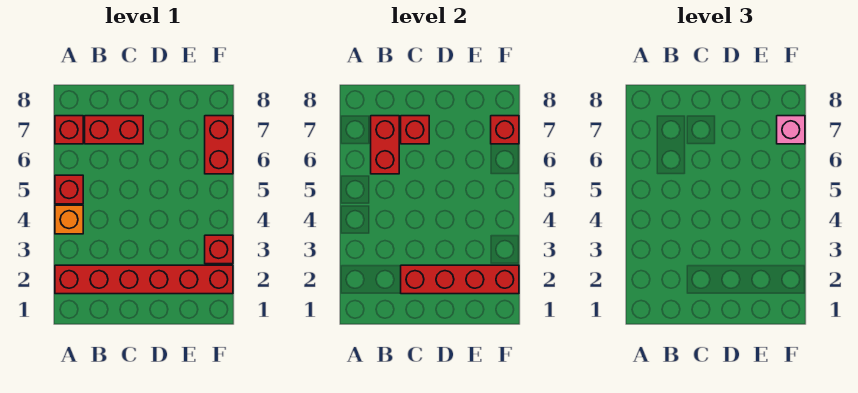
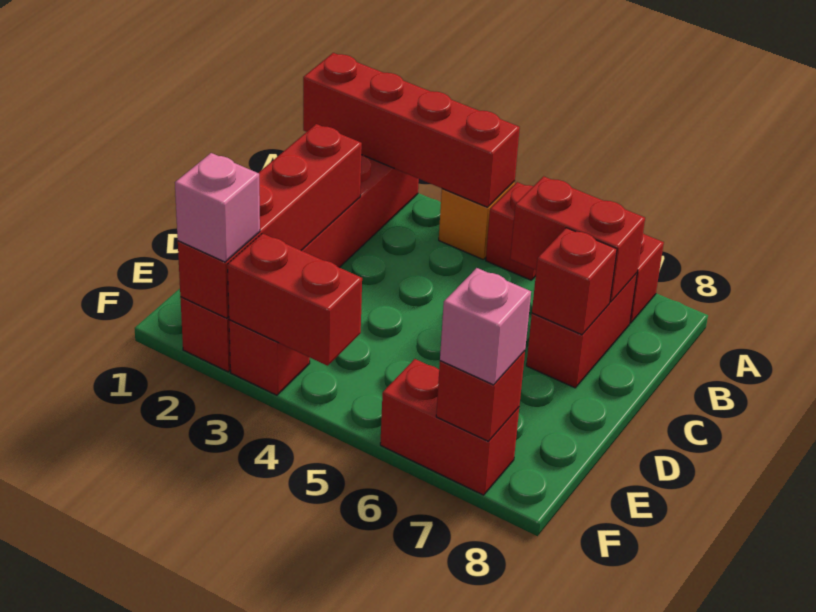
none -> red 1x4 brick [303,53,520,207]
none -> pink 1x1 brick [175,153,260,262]
none -> red 1x2 brick [228,233,362,366]

